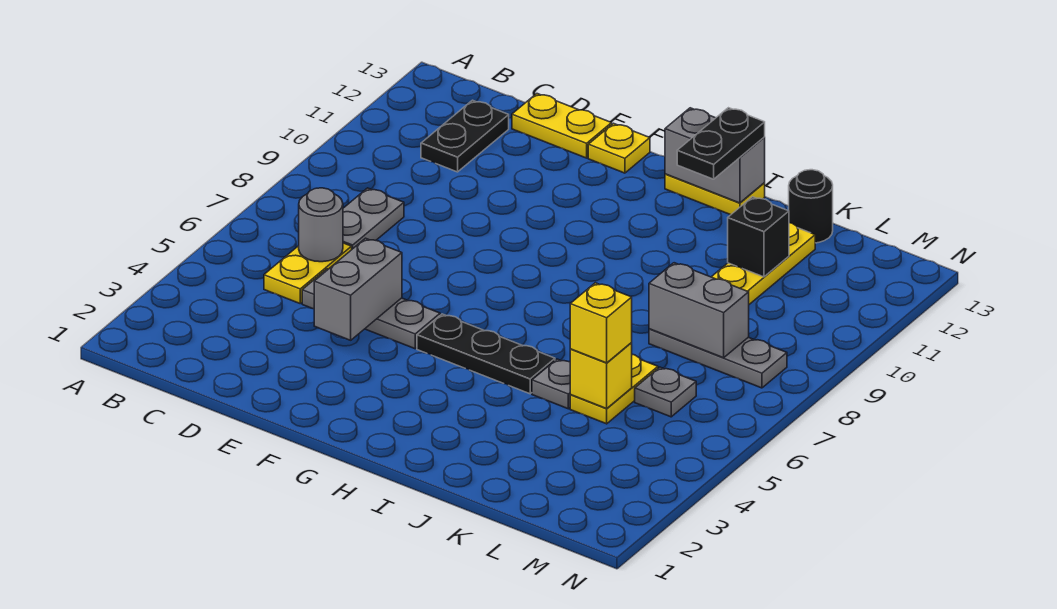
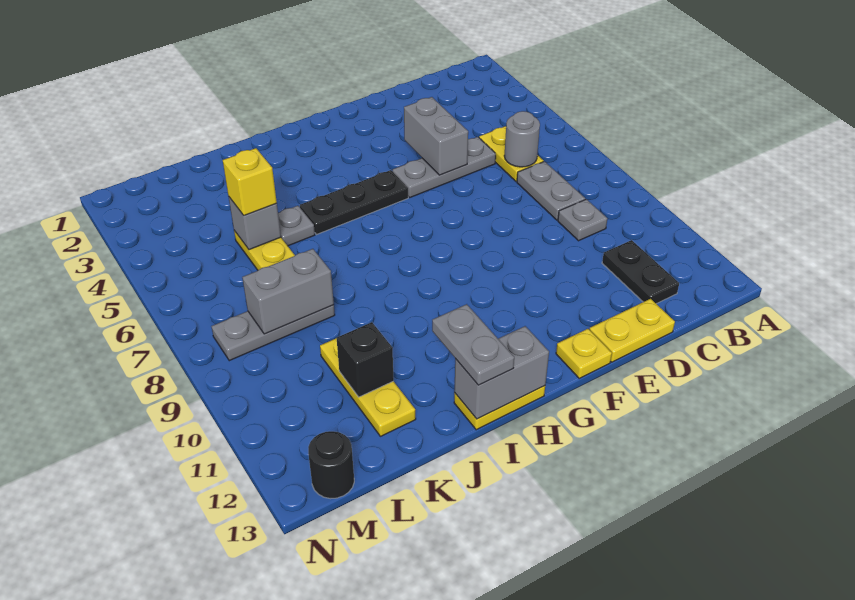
black 1x2 plate [677,108,765,179] -> grey 1x2 plate [432,304,514,385]
yellow 1x1 brick [570,343,632,409] -> grey 1x1 brick [229,197,281,250]
black 1x1 round brick [789,170,833,243] -> black 1x1 round brick moved to [308,431,354,499]
grey 1x1 plate [635,367,696,417] -> grey 1x1 plate moved to [558,199,607,241]

